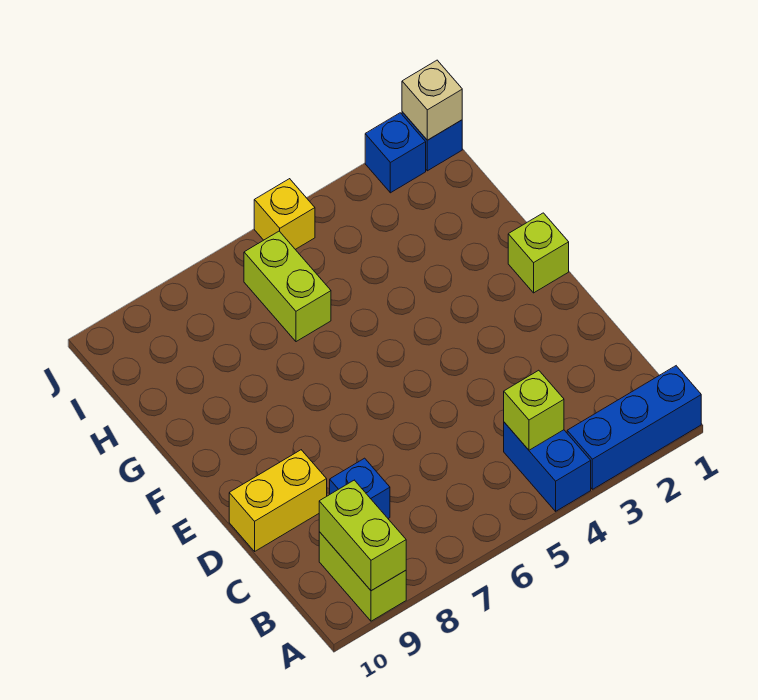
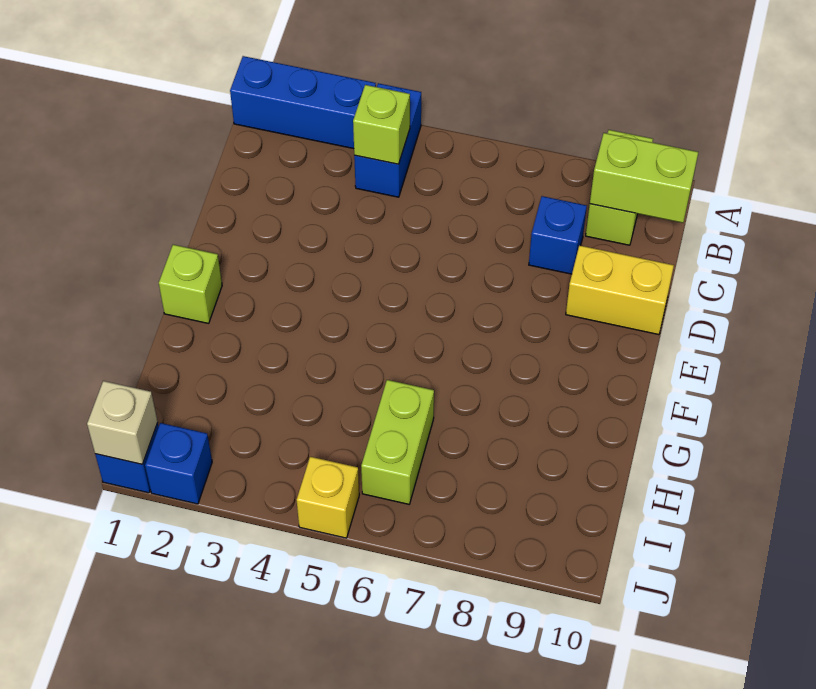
lime 1x2 brick [319,480,406,591] -> lime 1x2 brick turned to [590,133,698,223]

